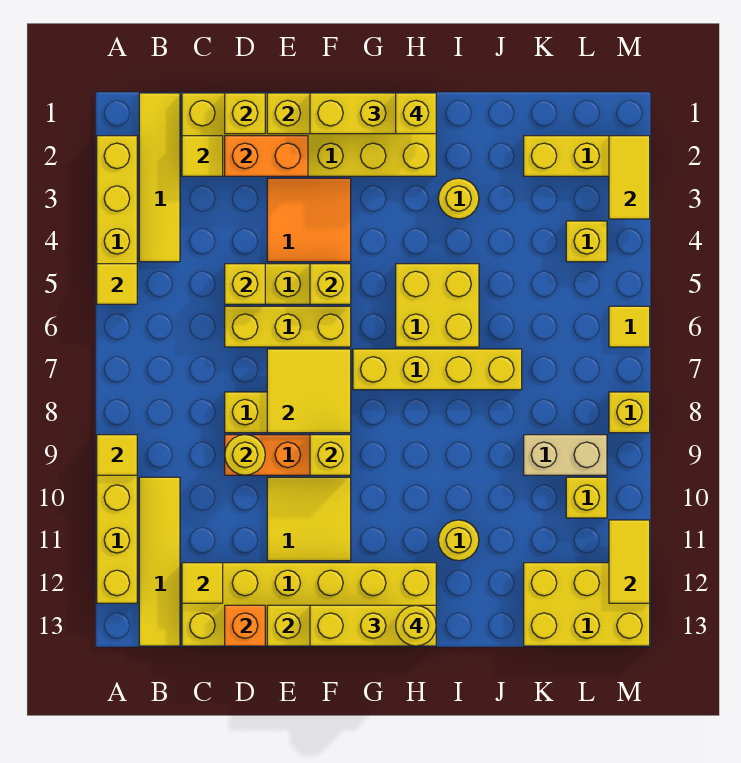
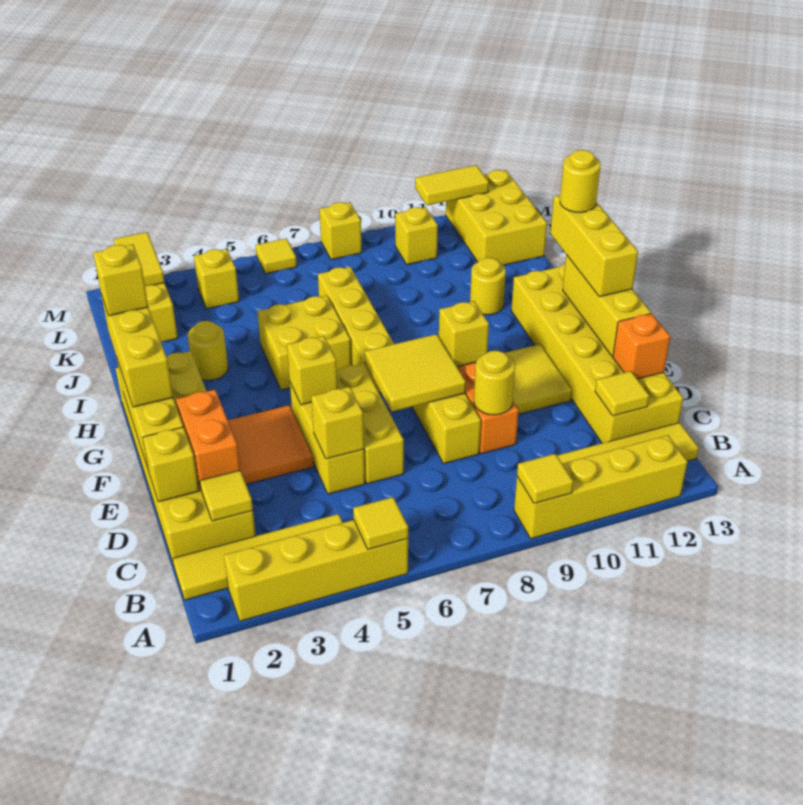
tan 1x2 brick [524,435,607,475] -> none
yellow 1x2 tile [609,136,650,219] -> yellow 1x2 tile turned to [114,232,164,286]

